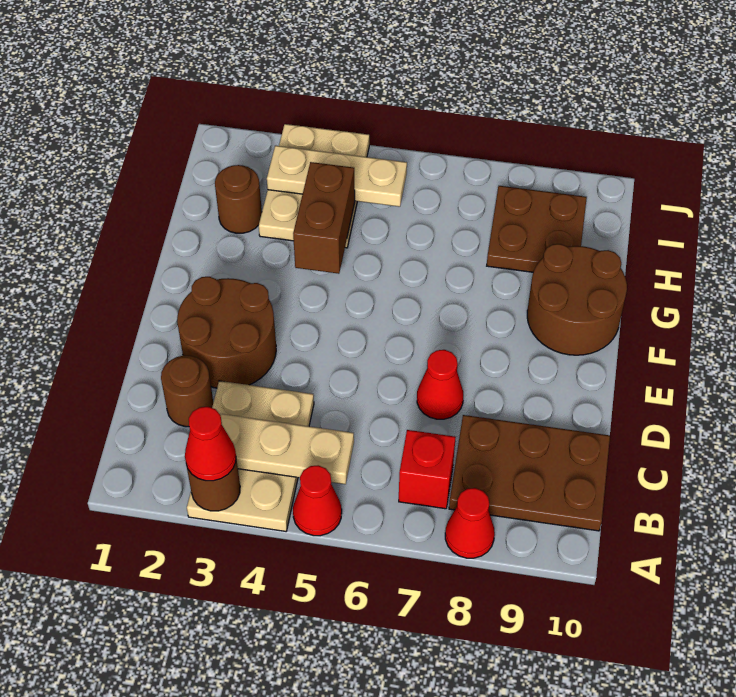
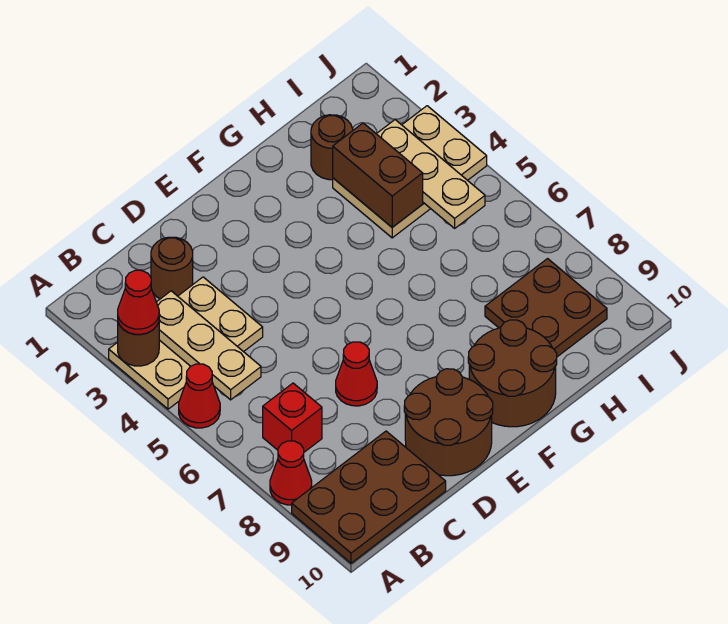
brown 2x3 plate [449,415,610,531] -> brown 2x3 plate turned to [292,431,446,563]
brown 2x2 round brick [177,277,276,388] -> brown 2x2 round brick moved to [404,369,493,476]
brown 1x2 brick [293,162,355,274] -> brown 1x2 brick turned to [333,123,423,227]

